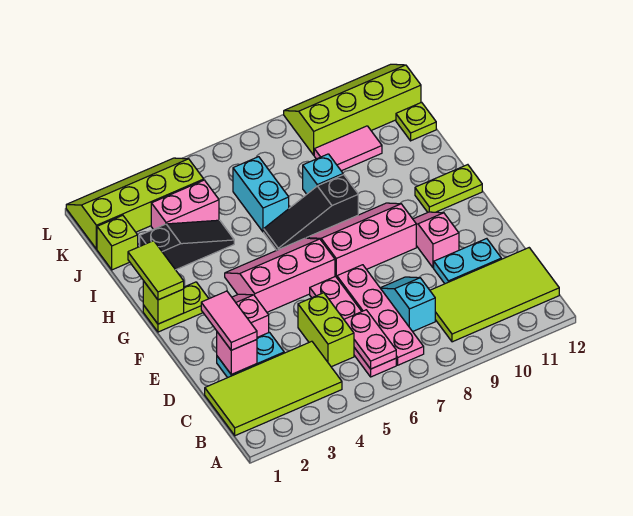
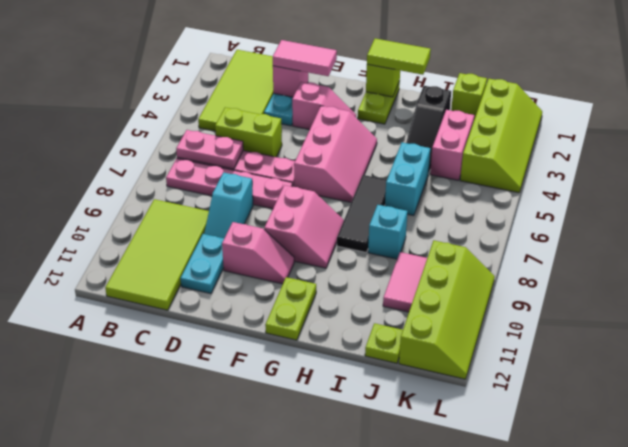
cyan 1x2 slope [381,277,435,332] -> cyan 1x2 slope turned to [204,172,253,238]
pink 2x3 slope [307,203,416,277] -> pink 2x2 slope [264,185,344,268]
black 1x3 slope [264,175,358,250] -> black 1x3 tile [337,175,387,252]
cyan 1x2 brick [233,157,289,232] -> cyan 1x2 brick turned to [385,143,430,216]

